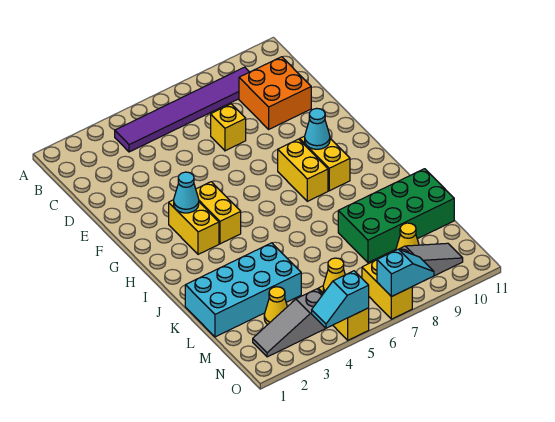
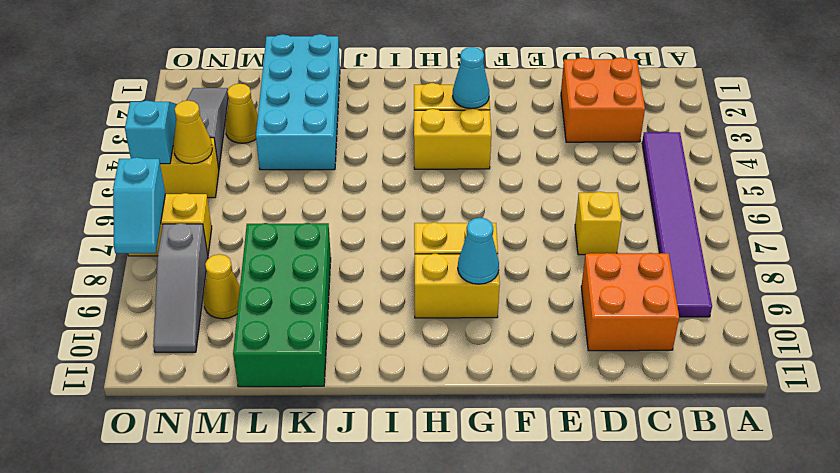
none -> orange 2x2 brick [561,57,645,142]

